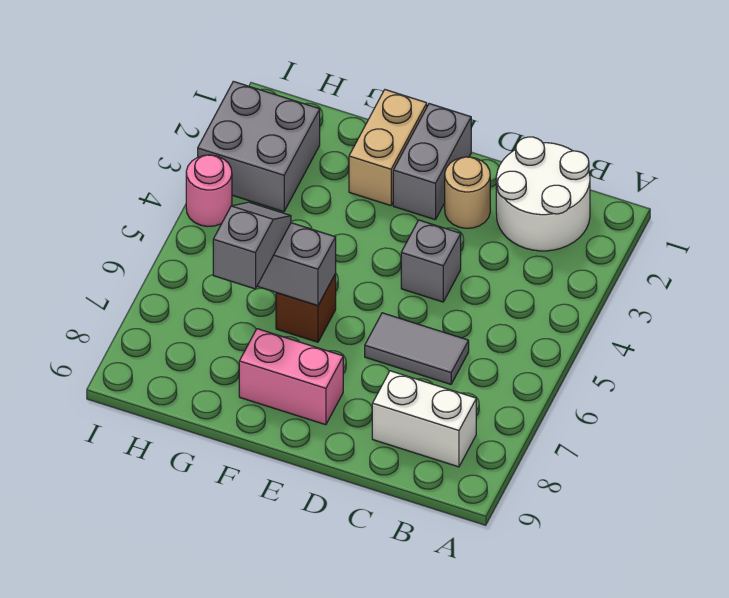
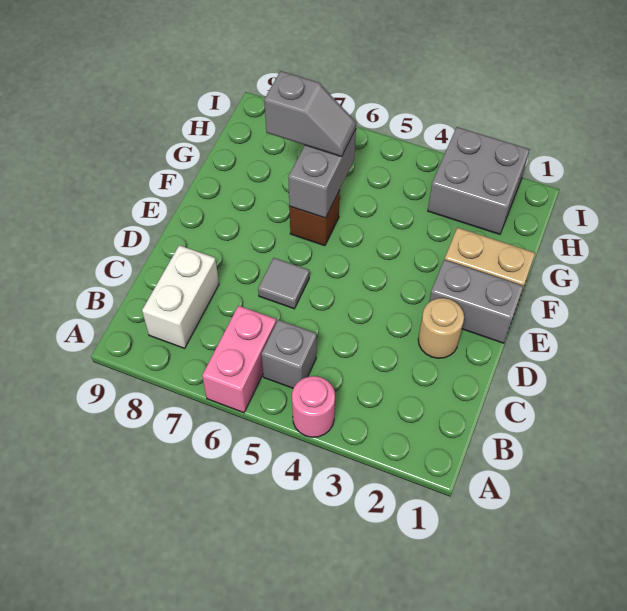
white 2x2 round brick [496,137,590,251] -> none
grey 1x2 tile [365,313,469,384] -> grey 1x1 tile [258,258,309,309]
grey 1x1 brick [401,220,461,302] -> grey 1x1 brick moved to [261,320,317,388]
pink 1x2 brick [239,329,343,425] -> pink 1x2 brick moved to [202,306,276,413]
pink 1x1 round brick [186,155,232,226] -> pink 1x1 round brick moved to [292,376,335,437]

